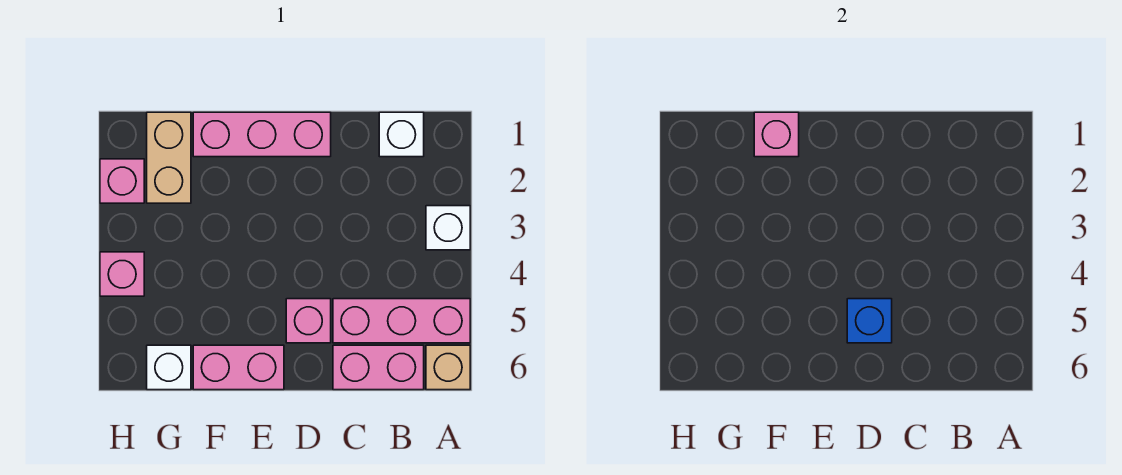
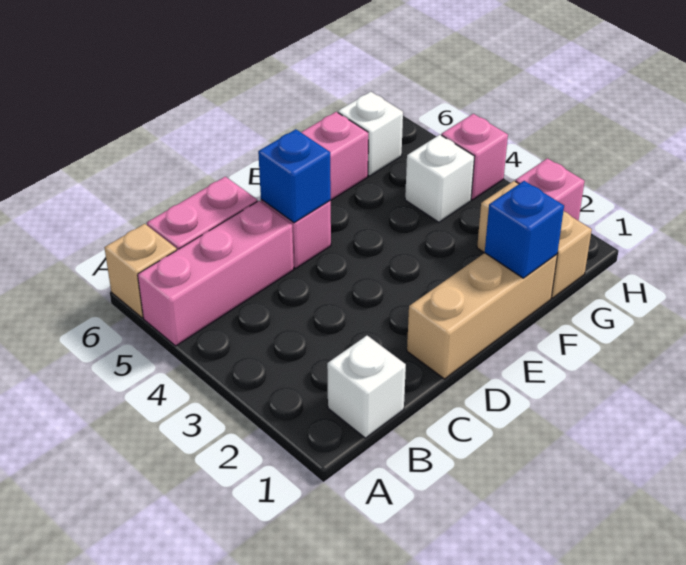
white 1x1 brick [426,206,470,250] -> white 1x1 brick moved to [405,135,475,222]
pink 1x3 brick [193,112,331,157] -> tan 1x3 brick [407,253,557,379]
pink 1x1 brick [754,112,799,157] -> blue 1x1 brick [485,181,564,278]

